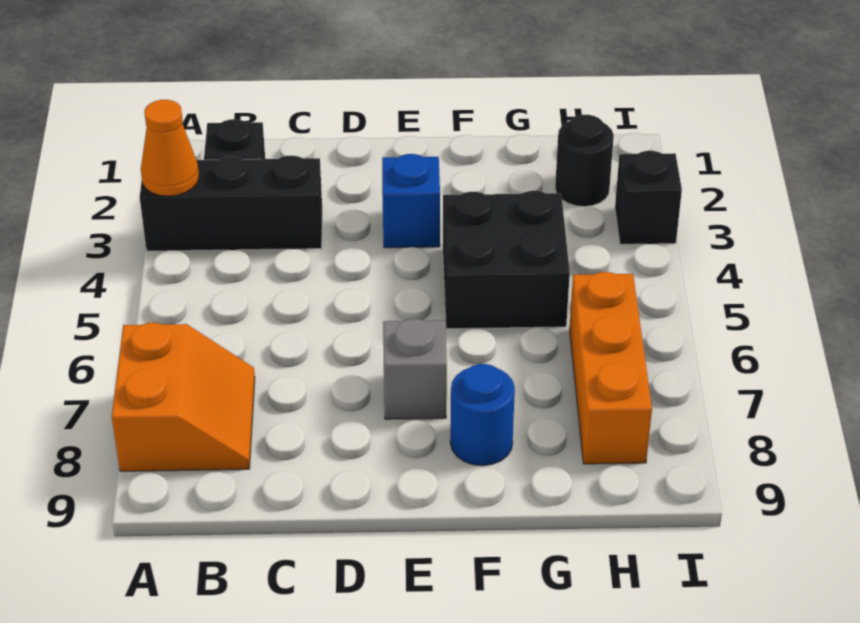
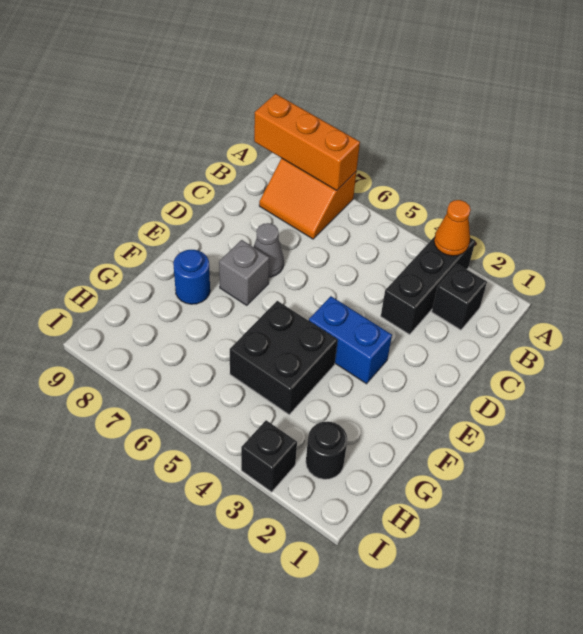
none -> grey 1x1 cone [254,223,284,277]
blue 1x1 brick [382,154,440,248] -> blue 1x2 brick [309,296,392,384]
orange 1x3 brick [570,272,652,464] -> orange 1x3 brick moved to [254,94,360,190]

